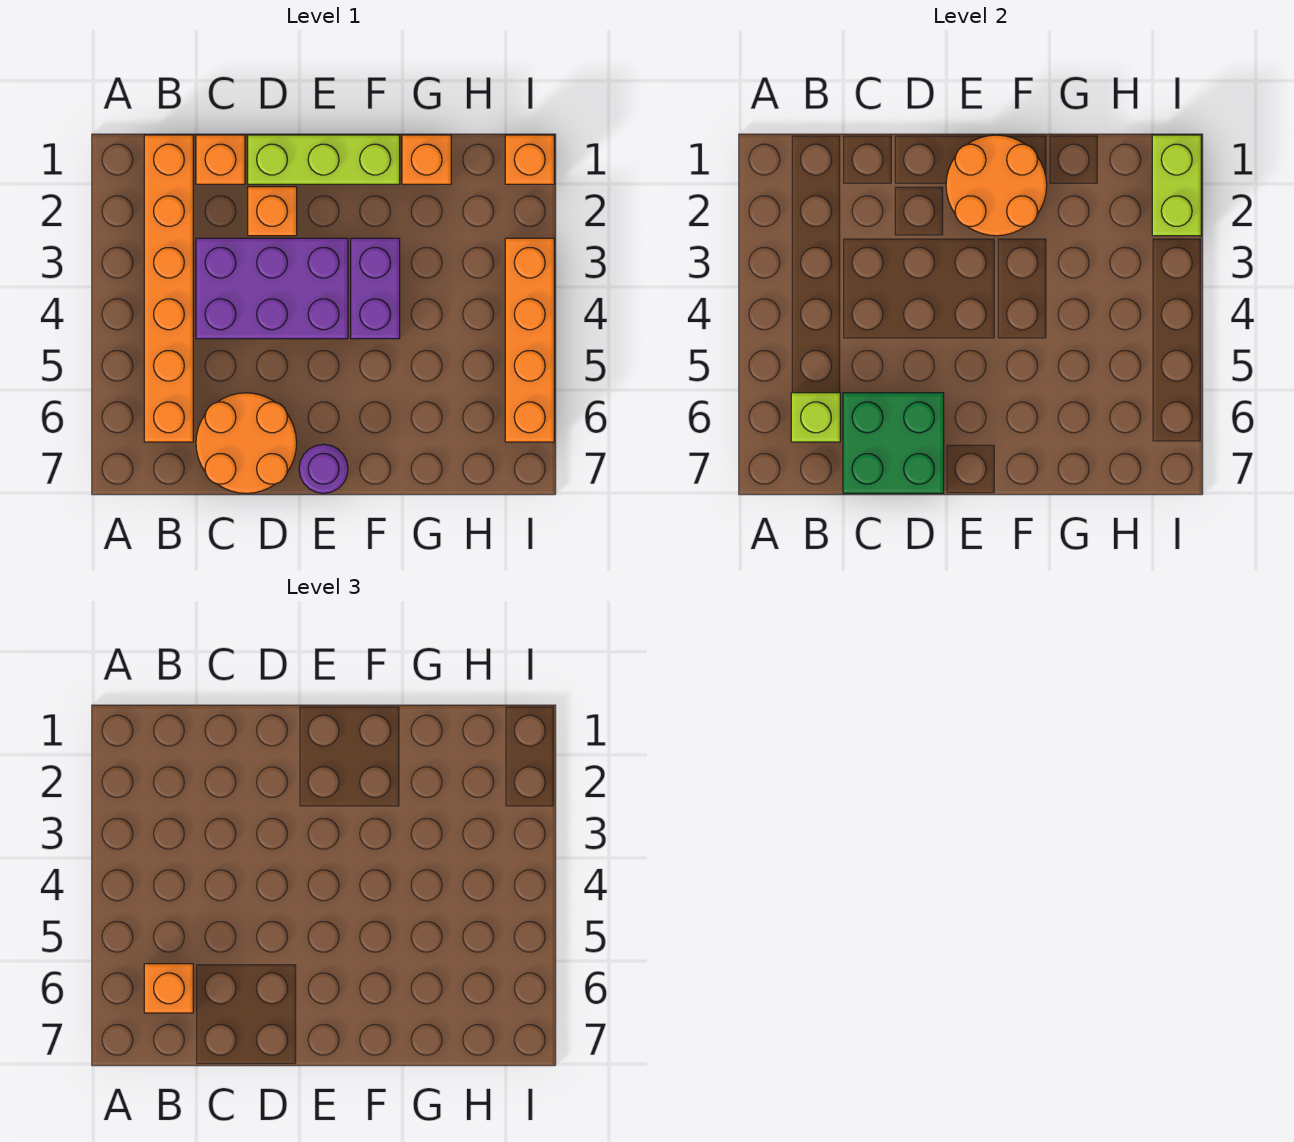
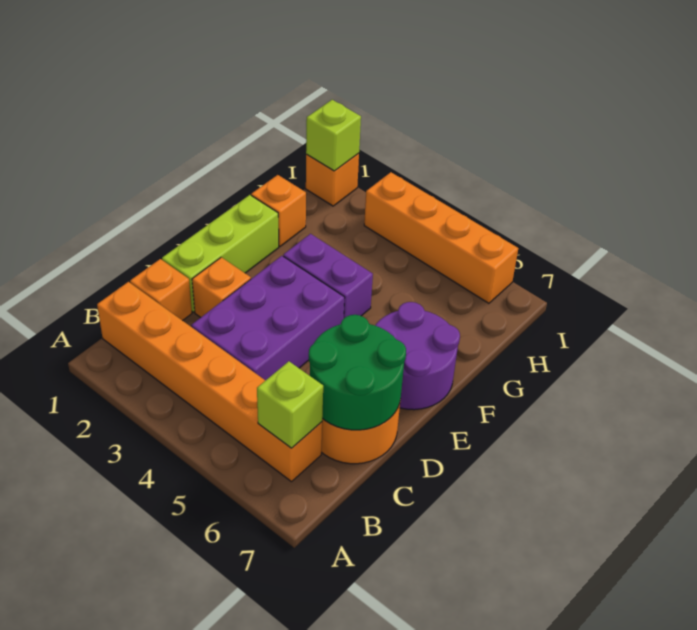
orange 1x1 brick [144,964,193,1013] -> none
green 2x2 brick [843,393,944,493] -> green 2x2 round brick [309,315,406,430]
orange 2x2 round brick [946,135,1047,236] -> none
purple 1x1 round brick [299,444,348,493] -> purple 2x2 round brick [375,302,460,410]
lime 1x2 brick [1152,135,1201,236] -> lime 1x1 brick [306,100,361,171]

